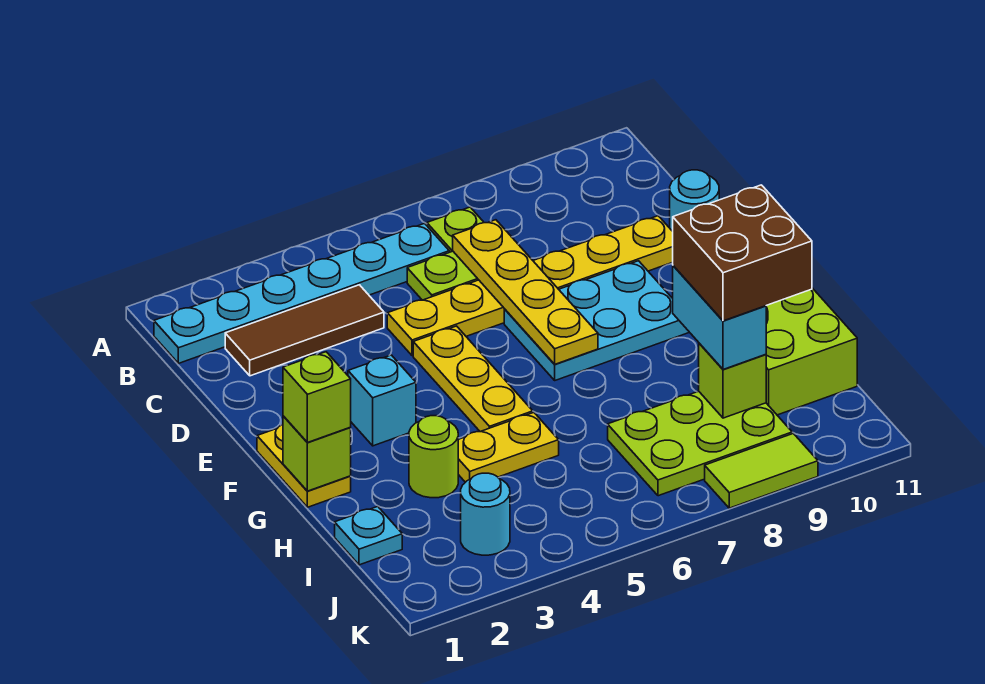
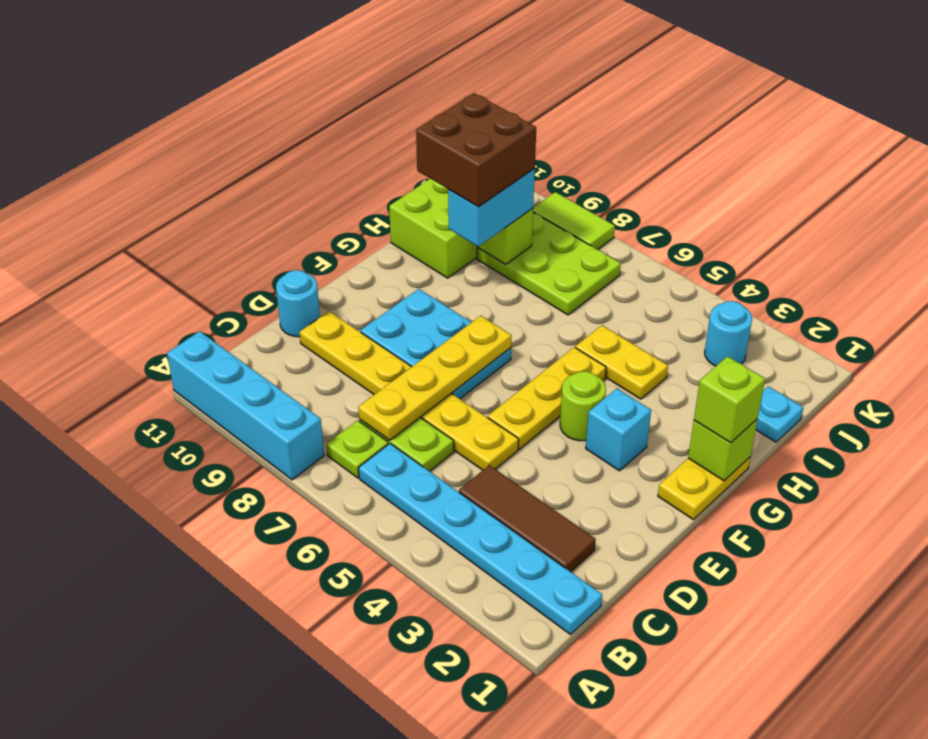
none -> cyan 1x4 brick [167,331,324,480]
lime 1x1 round brick [409,416,458,498] -> lime 1x1 round brick moved to [560,371,606,441]

